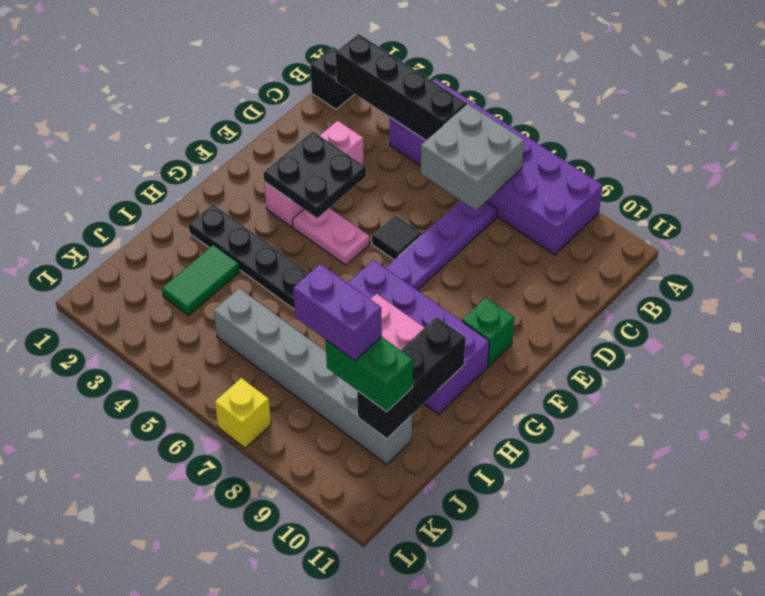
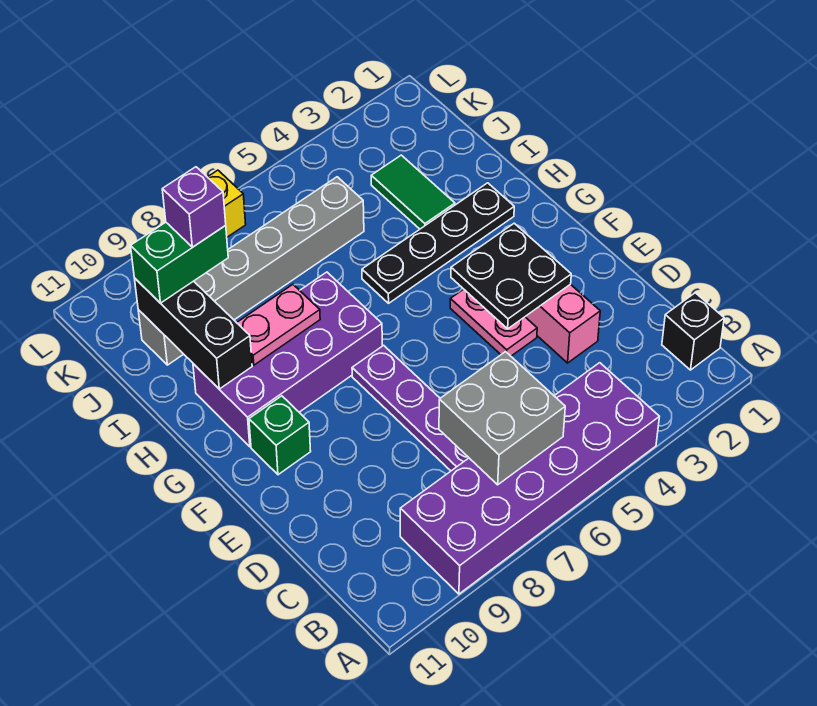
black 1x4 brick [336,34,467,140] -> none
black 1x1 tile [372,215,422,260] -> none
pink 1x2 plate [293,208,369,265] -> pink 1x2 plate turned to [450,289,537,356]
purple 1x2 brick [293,264,382,361] -> purple 1x1 brick [162,167,226,247]

